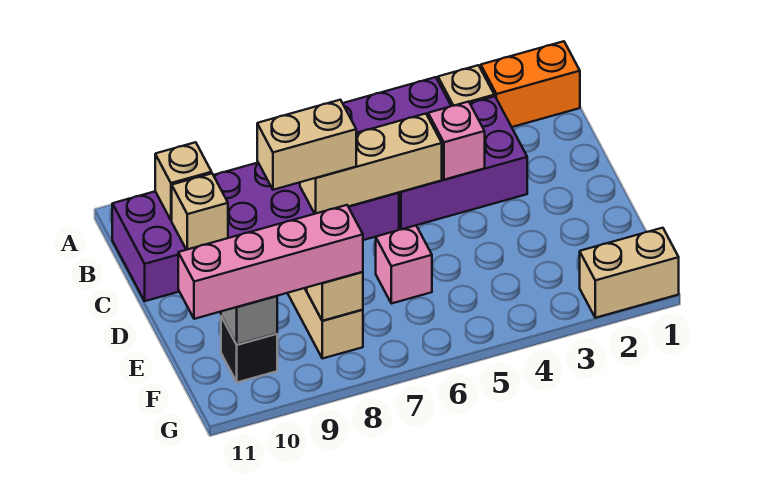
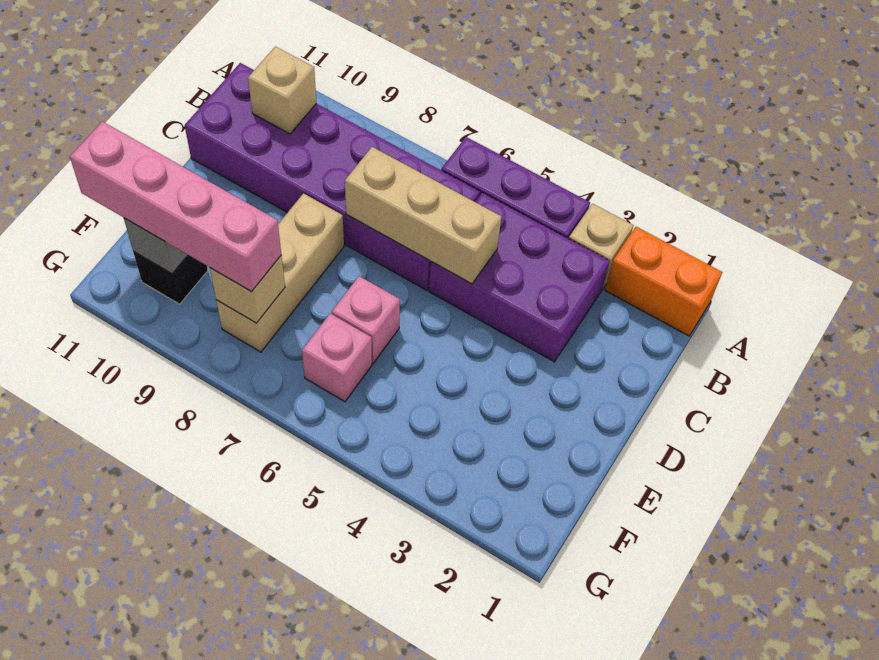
pink 1x1 brick [428,102,485,180] -> pink 1x1 brick moved to [302,313,372,402]
tan 1x2 brick [257,100,356,190] -> none
tan 1x1 brick [172,174,228,250] -> none
tan 1x2 brick [580,228,679,318] -> none

